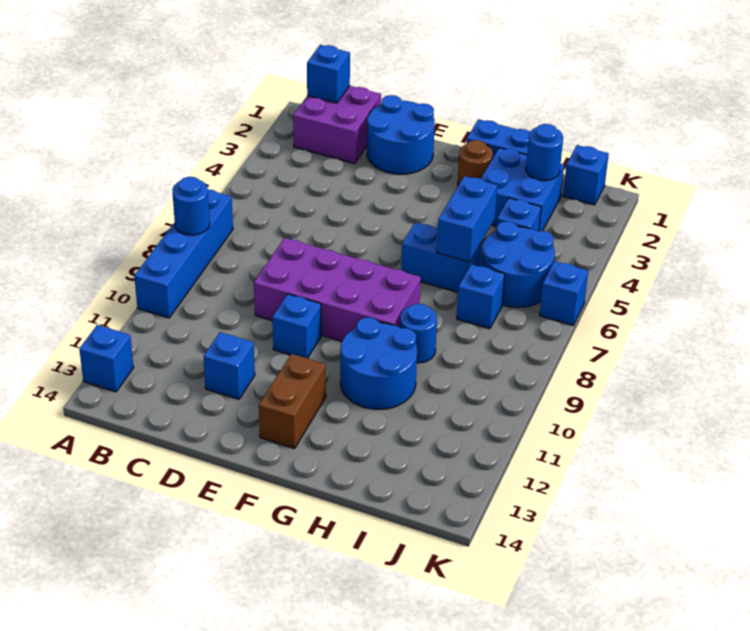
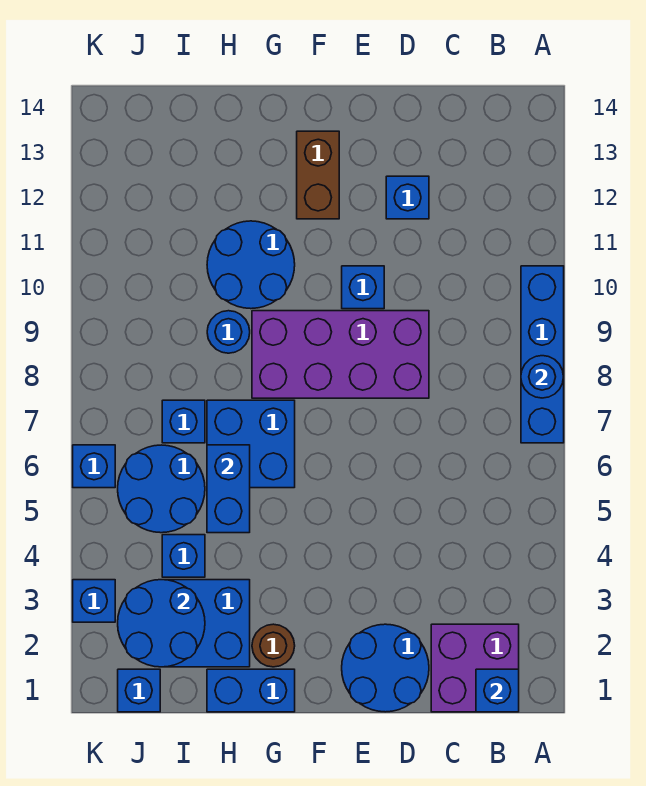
blue 1x1 brick [79,325,134,392] -> blue 1x1 brick moved to [73,580,115,622]
blue 1x2 brick [401,222,482,292] -> blue 2x2 brick [207,400,295,488]
blue 1x1 round brick [526,124,563,181] -> blue 2x2 round brick [118,580,205,667]

